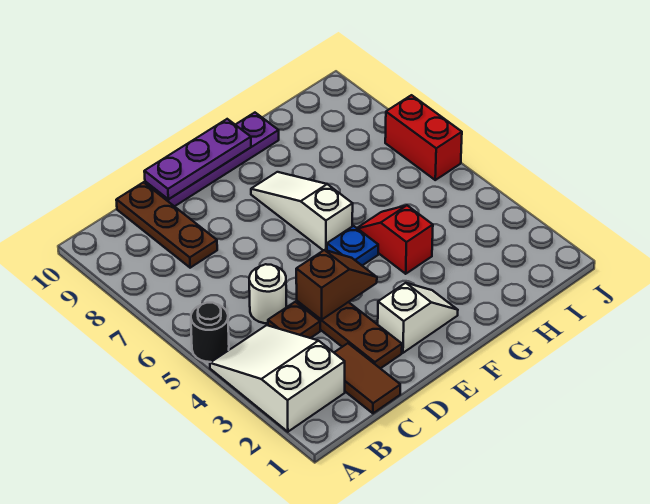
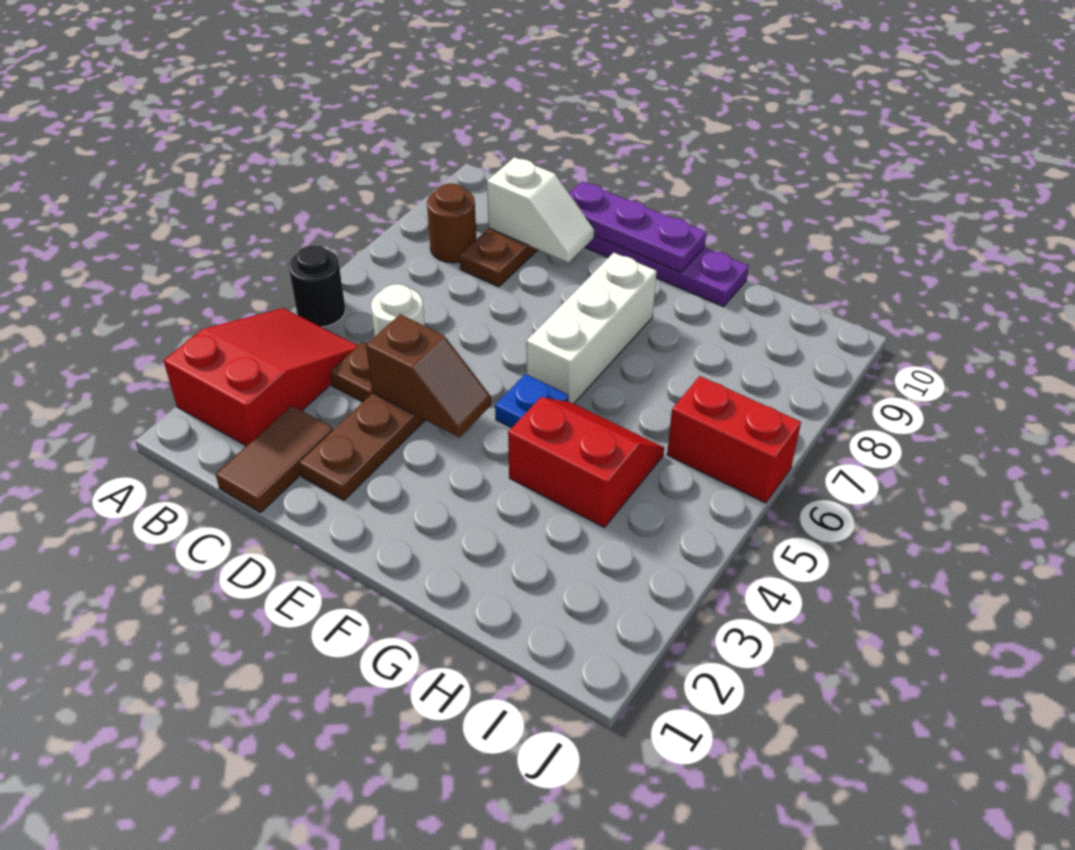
white 2x3 slope [210,325,345,432] -> red 2x3 slope [164,308,358,446]
none -> brown 1x1 round brick [427,184,476,263]
white 1x2 slope [378,283,458,353] -> white 1x2 slope moved to [487,157,595,263]
white 1x3 slope [251,172,353,251] -> white 1x3 brick [526,253,657,404]
red 1x2 slope [357,205,433,274] -> red 2x2 slope [508,397,664,527]
red 1x2 brick [385,95,462,180] -> red 1x2 brick turned to [667,376,801,503]

